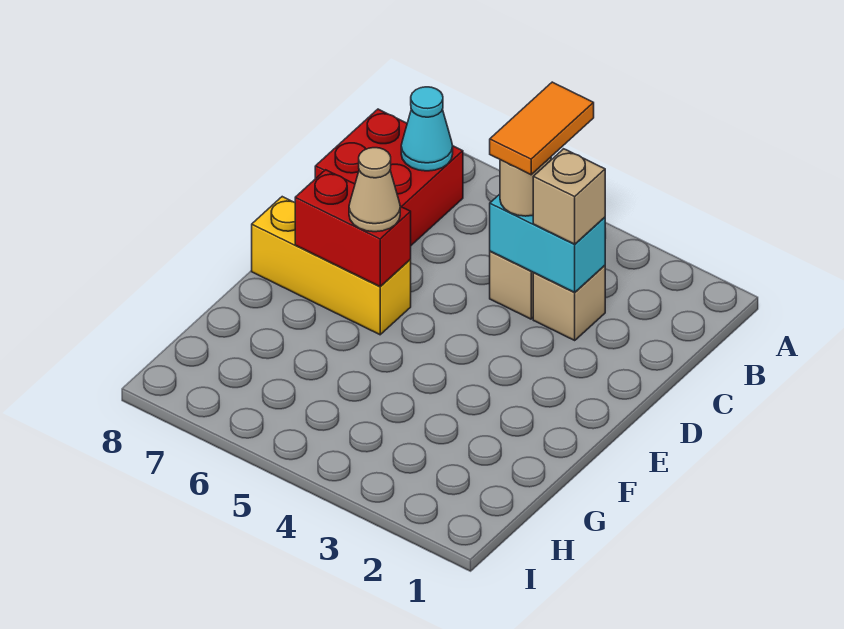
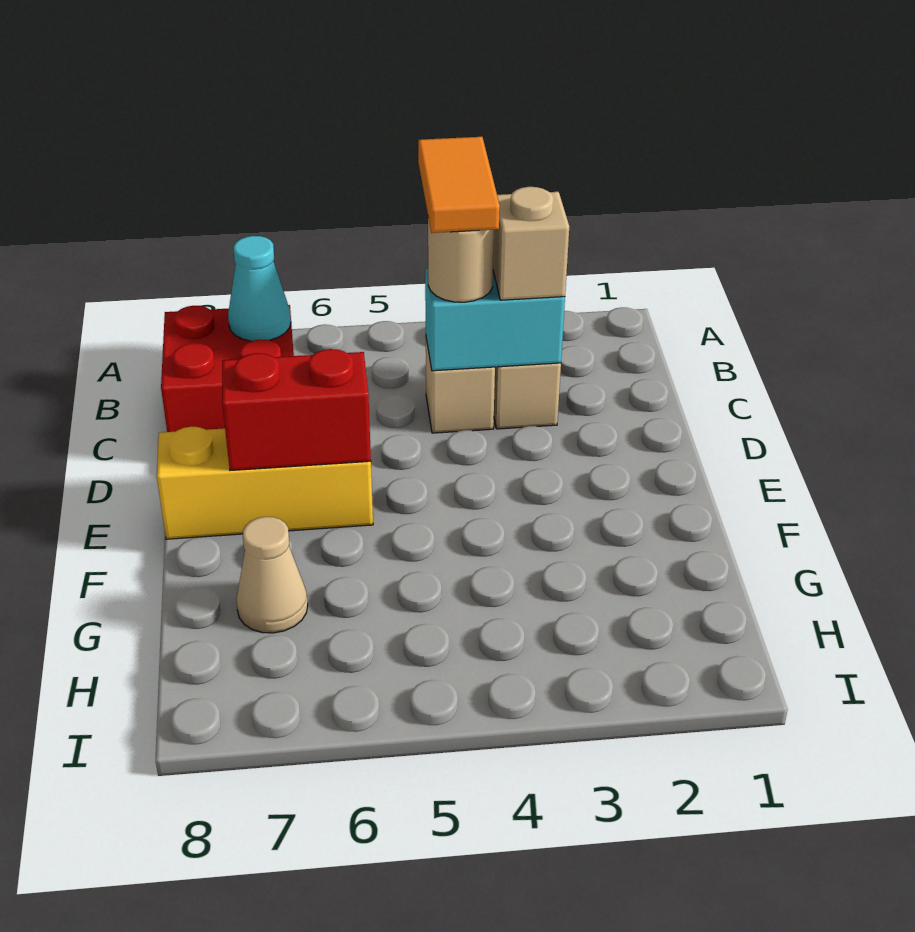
tan 1x1 cone [349,148,400,232] -> tan 1x1 cone moved to [236,517,308,633]

